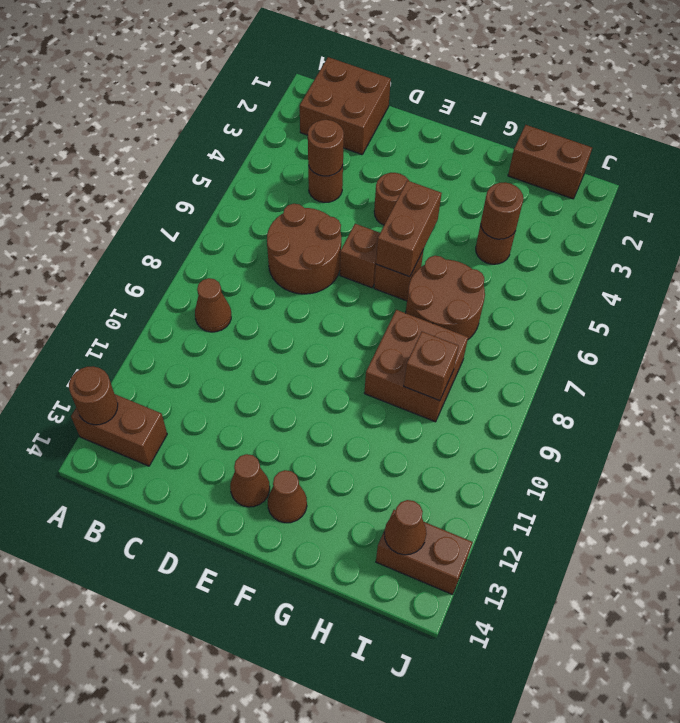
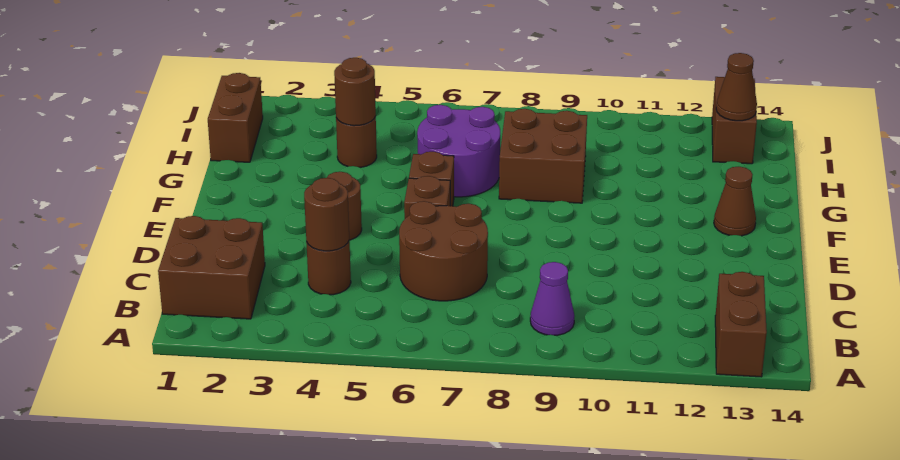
brown 1x1 round brick [69,366,118,425] -> none
brown 1x1 cone [195,278,231,332] -> purple 1x1 cone [530,262,574,335]
brown 1x1 cone [230,454,270,507] -> none
brown 1x2 brick [376,181,442,277] -> none
brown 2x2 round brick [406,256,485,339] -> purple 2x2 round brick [417,105,500,197]
brown 1x1 brick [404,332,459,401] -> none

